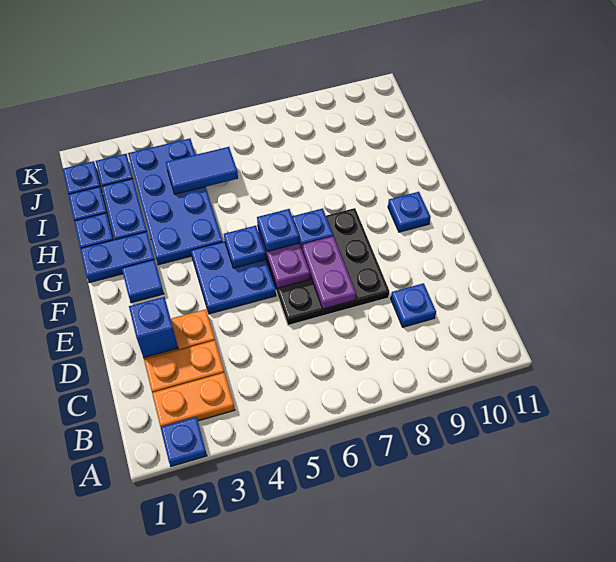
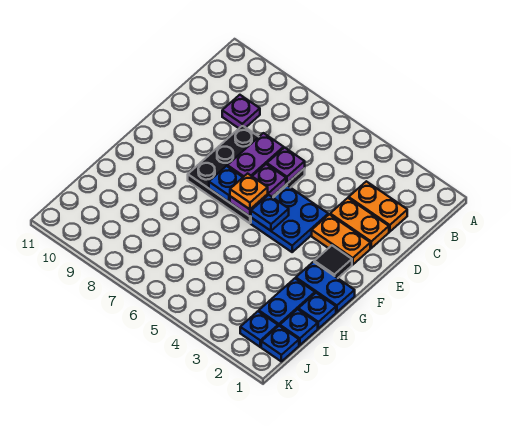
blue 1x1 plate [161,417,207,466] -> none
orange 1x2 plate [152,373,235,427] -> orange 1x2 plate moved to [312,214,370,265]
blue 1x1 plate [391,283,436,327] -> purple 1x1 plate [222,95,260,128]
blue 1x1 brick [129,297,178,358] -> none
none -> purple 1x1 plate [267,148,305,183]
blue 1x1 tile [122,260,164,303] -> black 1x1 tile [314,246,352,278]
blue 1x1 plate [257,209,299,251] -> orange 1x1 plate [230,174,268,209]
blue 1x1 plate [388,192,431,232] -> none
blue 2x4 plate [128,138,223,265] -> none
blue 1x2 tile [166,147,238,194] -> none

